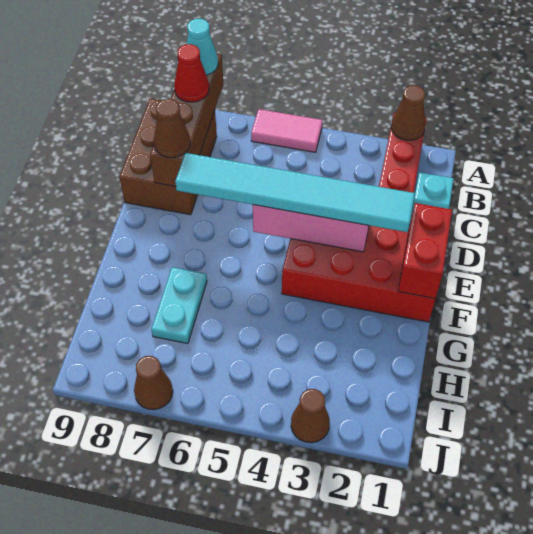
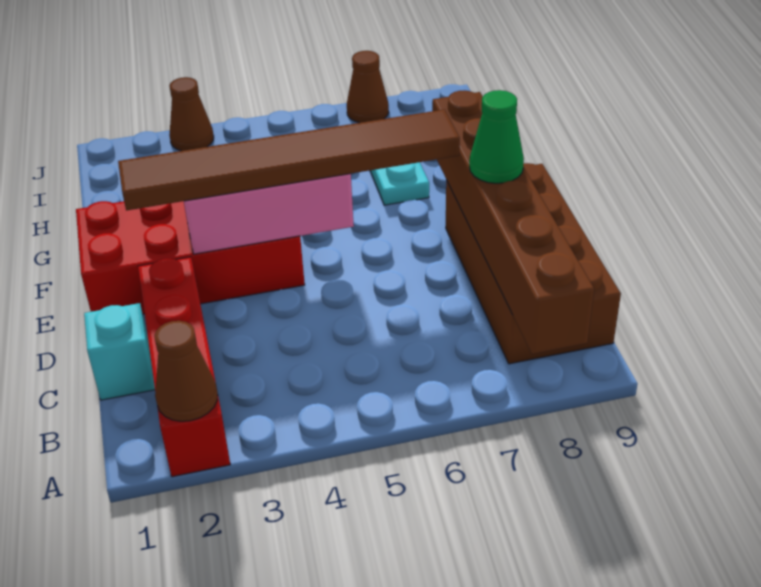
pink 1x2 tile [251,109,322,152] -> none
brown 1x4 brick [150,54,223,187] -> brown 1x6 brick [432,91,594,354]
cyan 1x1 cone [187,19,218,75] -> none
brown 2x3 brick [120,99,217,215] -> brown 2x4 brick [446,163,621,364]
red 1x1 cone [174,44,209,102] -> none
brown 1x1 cone [154,99,190,158] -> green 1x1 cone [469,90,524,183]
red 1x2 brick [398,203,452,299] -> none
cyan 1x6 tile [175,153,415,232] -> brown 1x6 tile [118,109,460,211]

